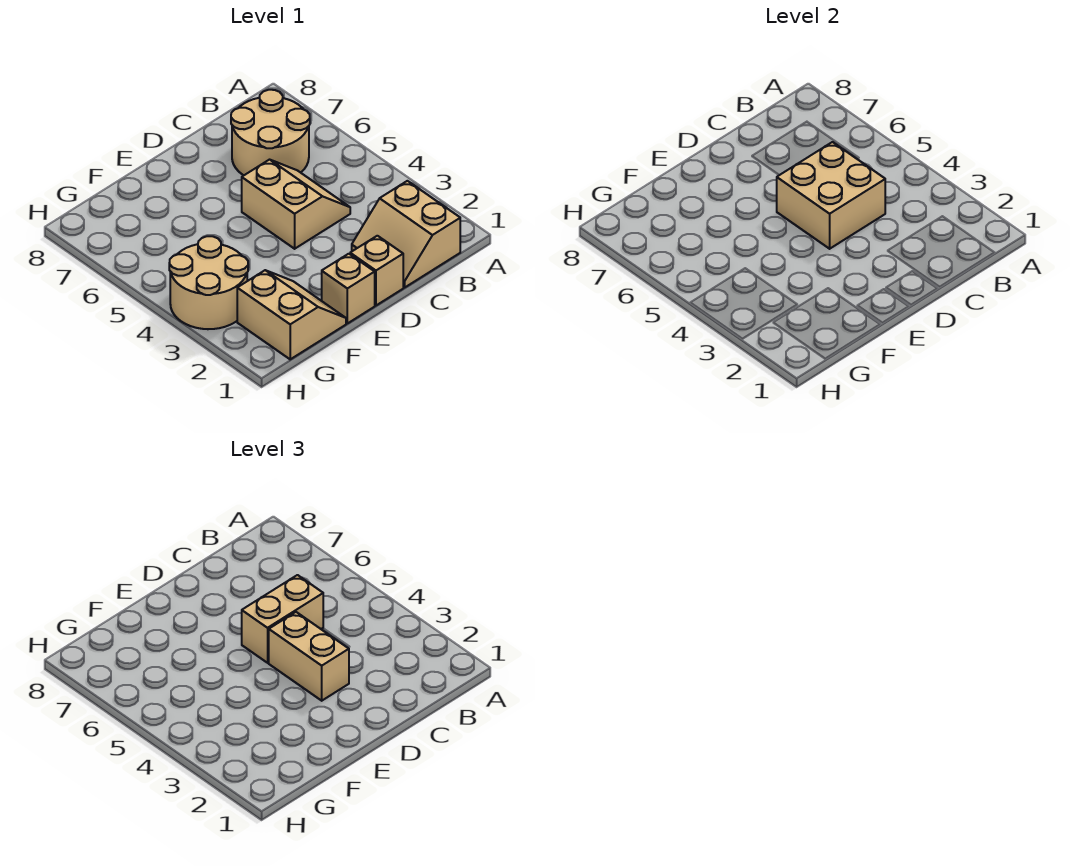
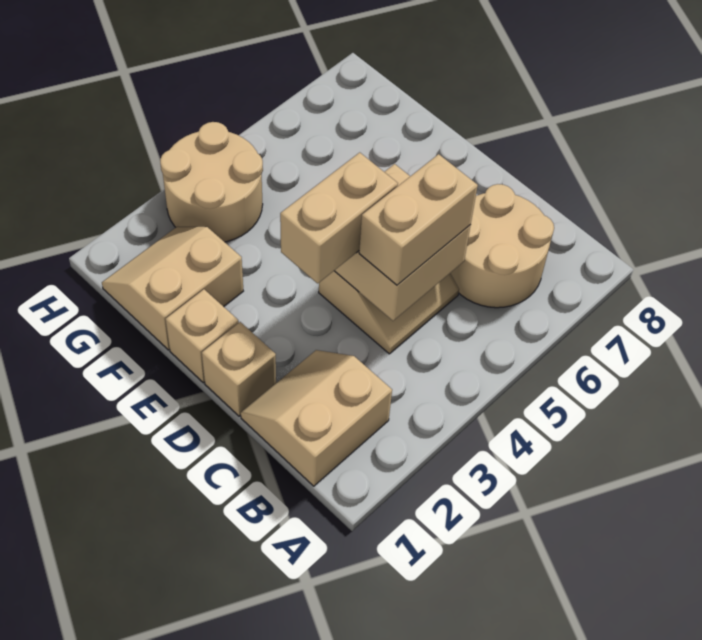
tan 1x2 brick [242,575,323,663] -> tan 1x2 brick turned to [359,154,478,285]
tan 2x2 slope [237,270,346,359] -> tan 2x2 slope turned to [102,226,243,350]

